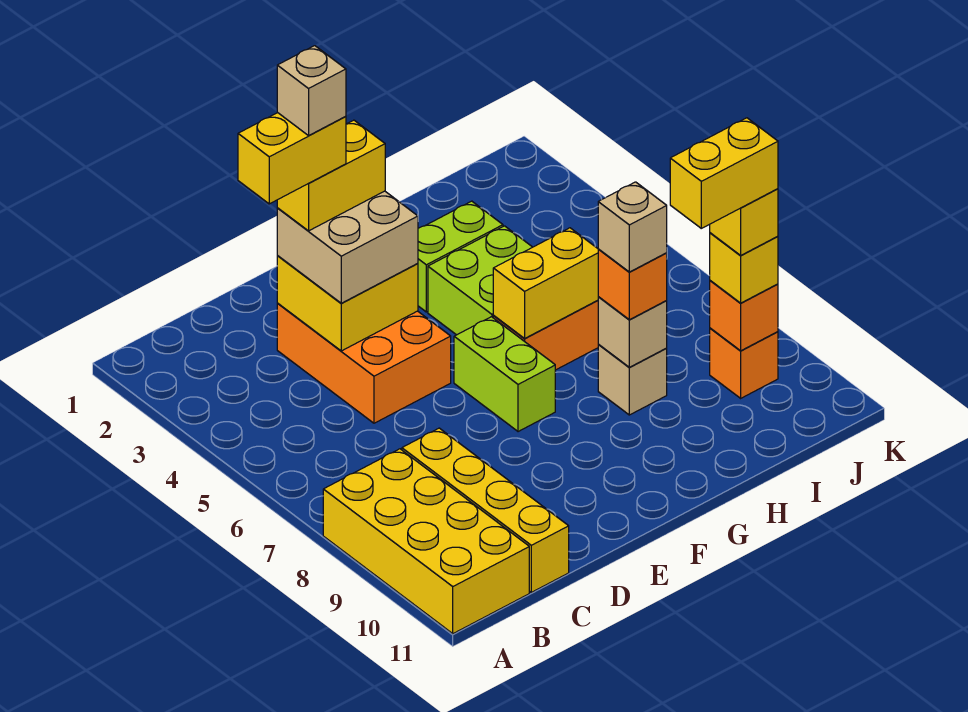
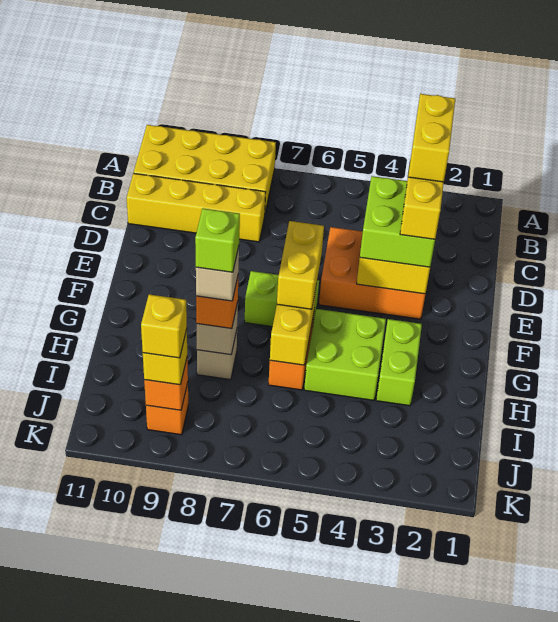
tan 2x2 brick [277,191,418,303] -> lime 2x2 brick [360,176,435,267]
tan 1x1 brick [277,46,346,136] -> none
none -> lime 1x1 brick [195,208,240,272]
yellow 1x2 brick [670,118,778,228] -> yellow 1x2 brick moved to [277,221,324,309]

